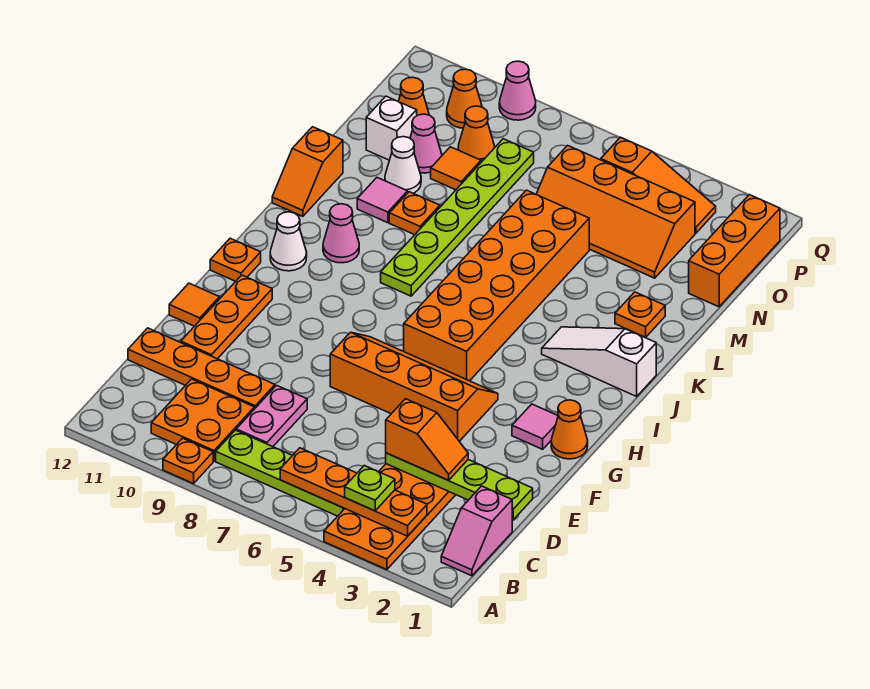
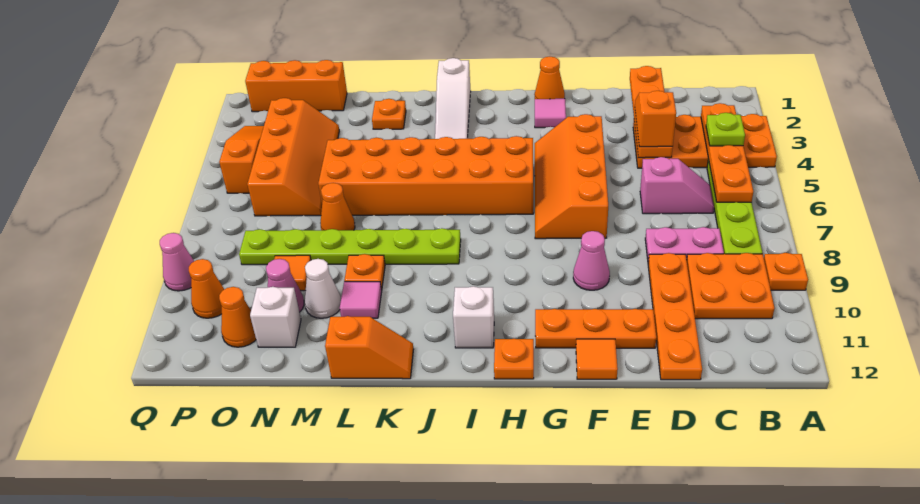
pink 1x2 slope [441,486,512,576] -> pink 1x2 slope moved to [640,157,714,214]
lime 1x4 plate [386,453,533,520] -> orange 1x4 plate [630,66,673,158]
white 1x1 cone [270,212,307,271] -> white 1x1 brick [453,286,494,348]
pink 1x1 cone [323,204,359,263] -> pink 1x1 cone moved to [573,231,610,290]
orange 1x1 cone [458,106,495,162] -> orange 1x1 cone moved to [320,183,355,230]

